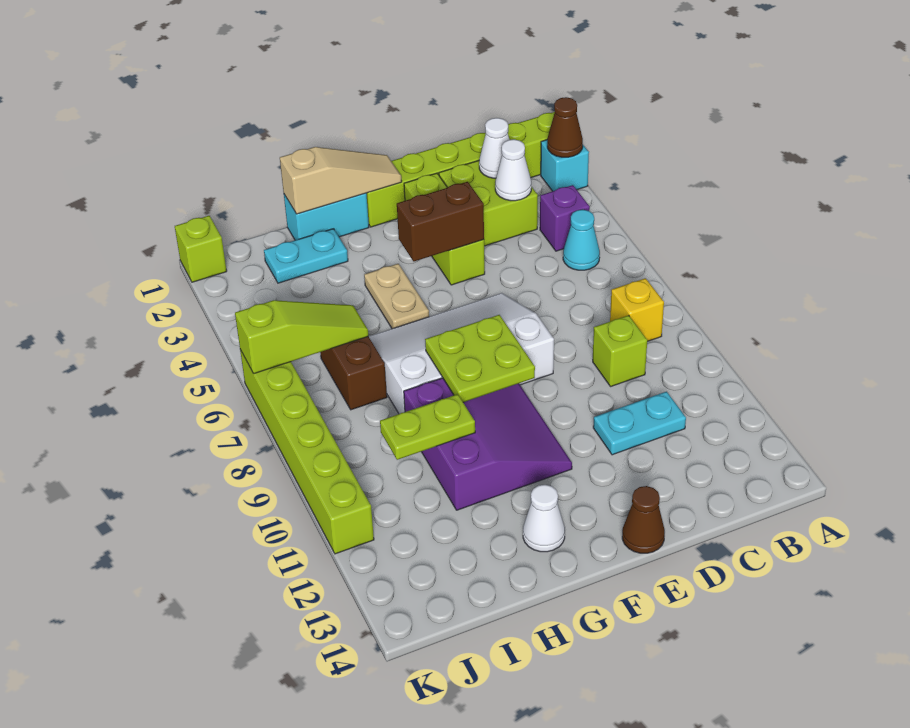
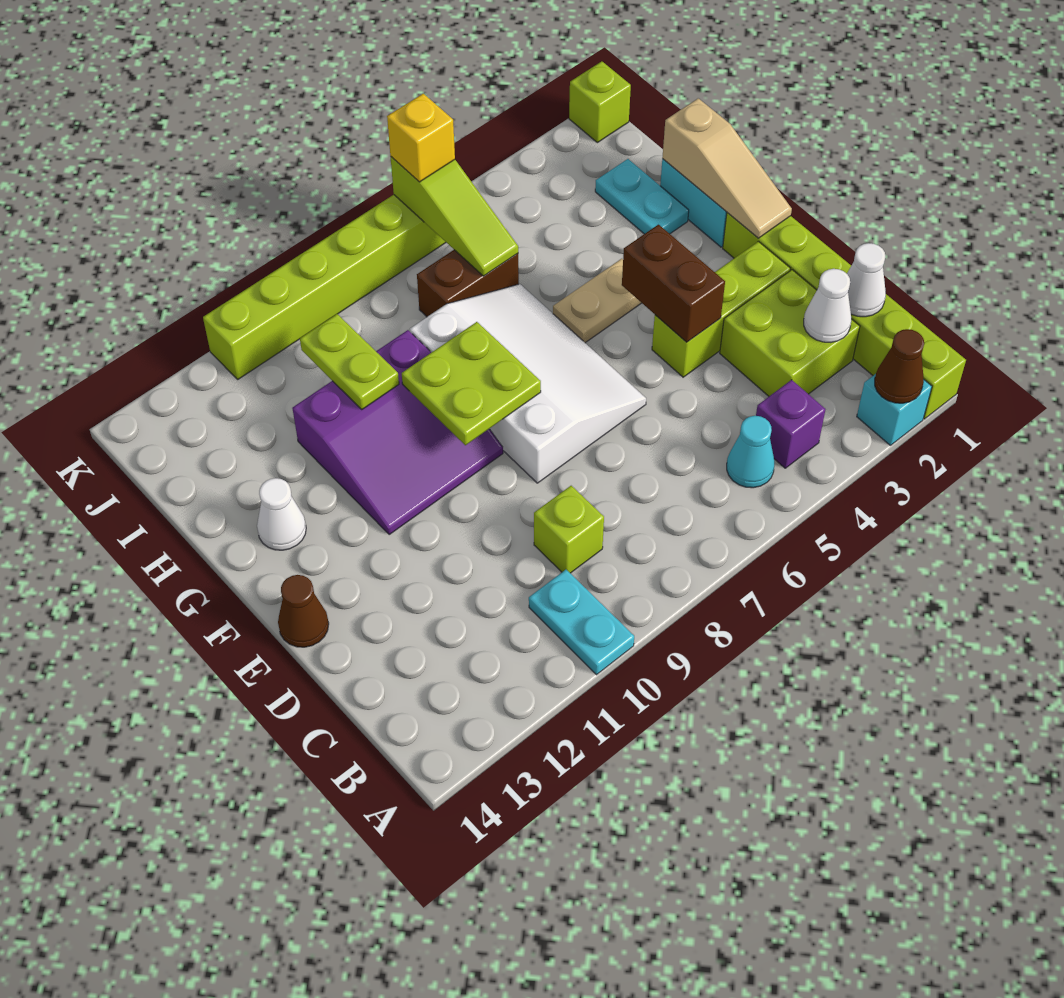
yellow 1x1 brick [610,278,664,341] -> yellow 1x1 brick moved to [387,94,455,182]
white 1x1 cone [495,139,531,201] -> white 1x1 cone moved to [847,243,886,317]
cyan 1x2 plate [593,392,686,455] -> cyan 1x2 plate moved to [529,570,634,675]

